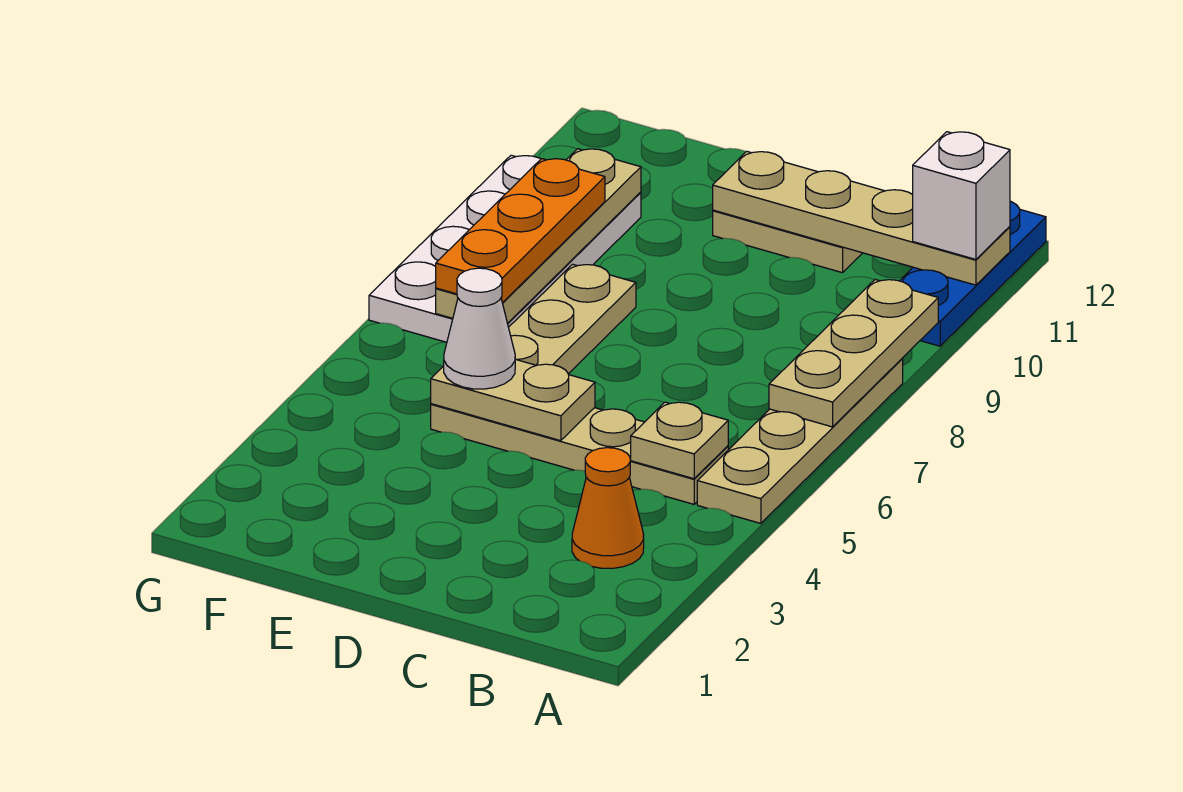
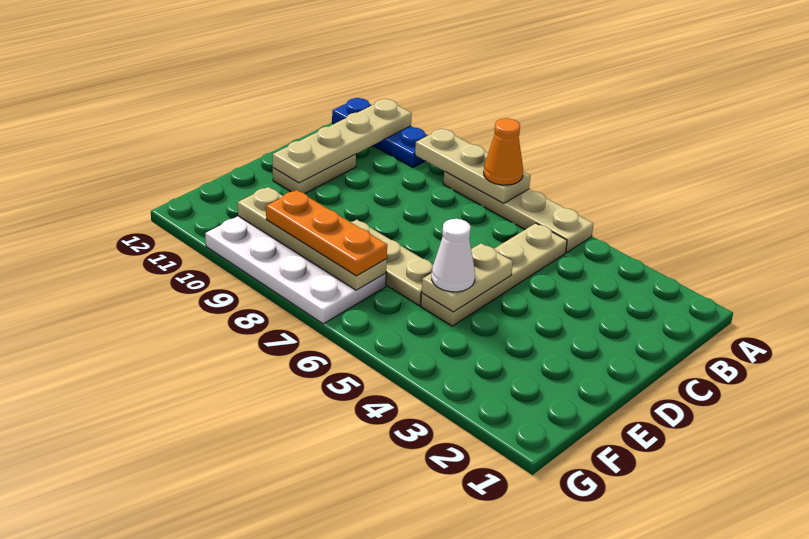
white 1x1 brick [913,132,1010,259] -> none
orange 1x1 cone [572,448,644,568] -> orange 1x1 cone moved to [484,118,523,185]
tan 1x1 plate [631,402,728,479] -> none

